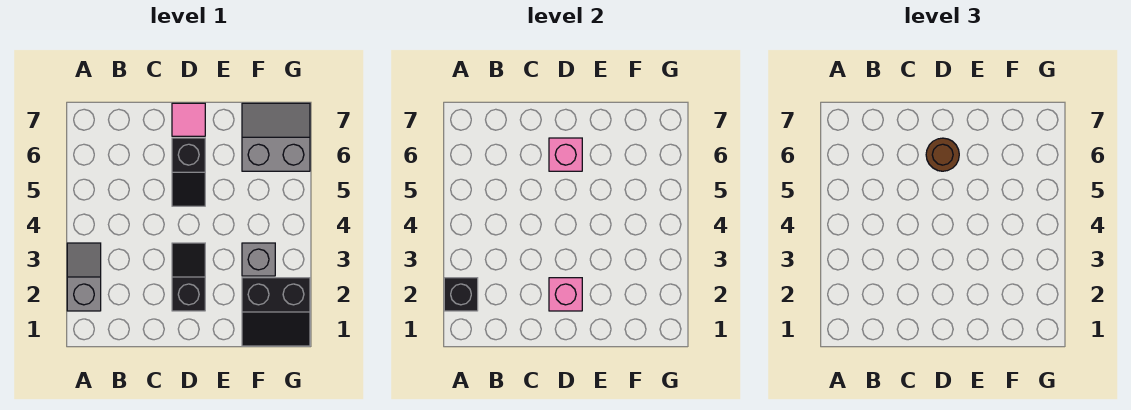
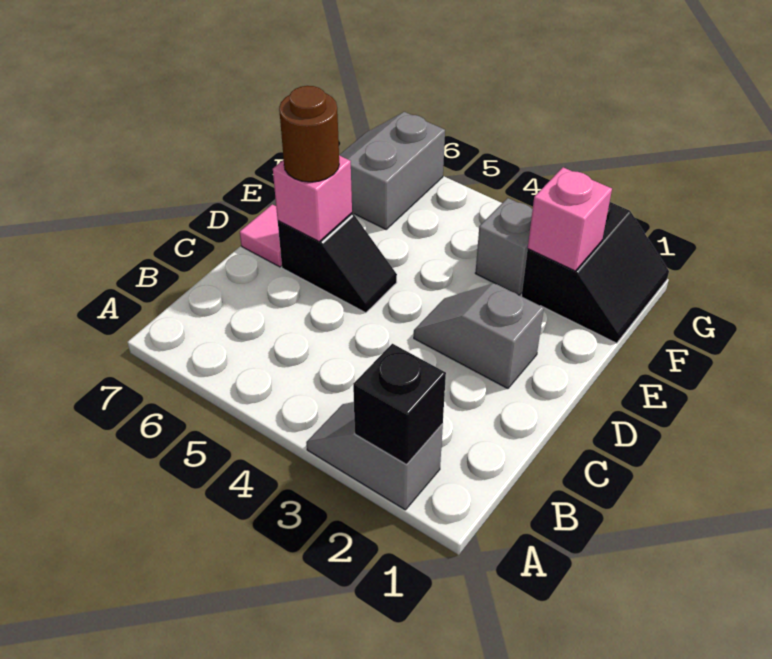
black 1x2 slope [172,243,205,311] -> grey 1x2 slope [414,283,544,389]
pink 1x1 brick [549,278,582,311] -> pink 1x1 brick moved to [528,167,612,271]

